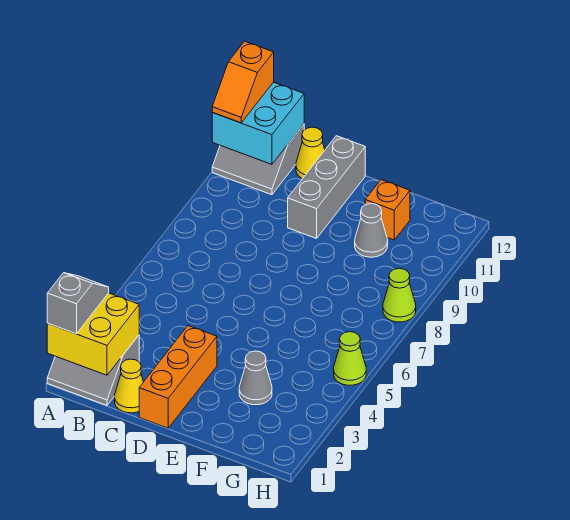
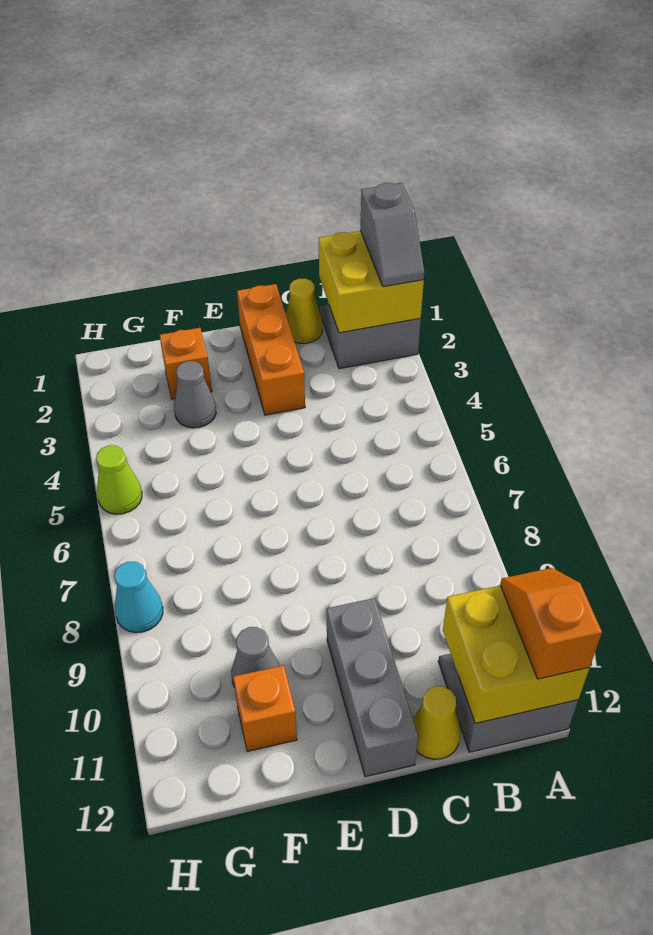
cyan 2x2 brick [212,82,304,164] -> yellow 2x2 brick [443,585,589,723]
none -> orange 1x1 brick [160,328,212,399]
lime 1x1 cone [383,268,416,322] -> cyan 1x1 cone [115,562,163,633]

